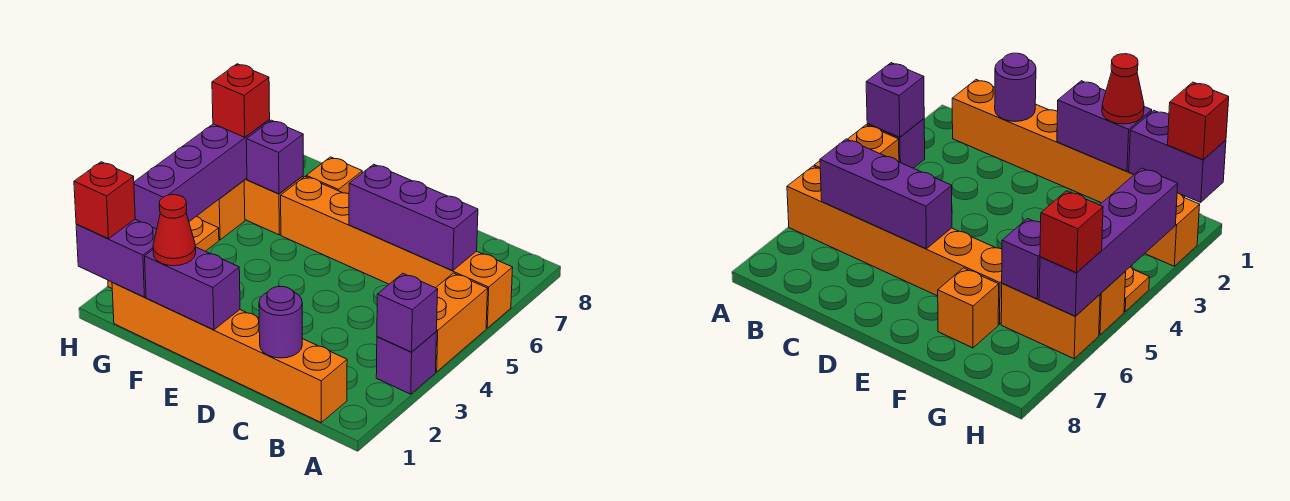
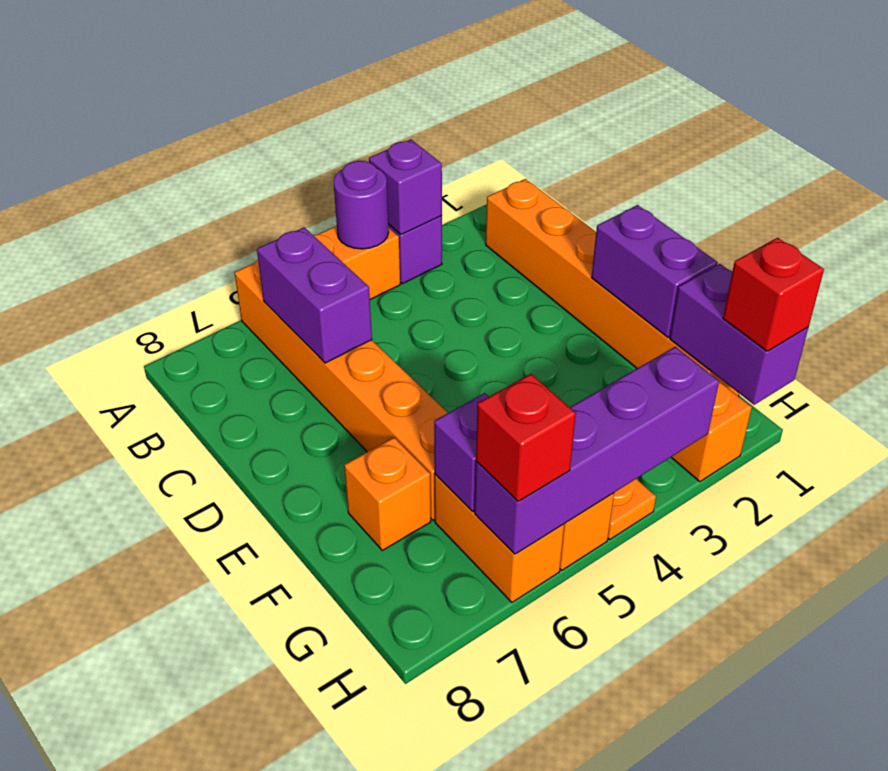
purple 1x3 brick [349,164,478,271] -> purple 1x2 brick [257,227,372,363]
purple 1x1 round brick [259,287,302,358] -> purple 1x1 round brick moved to [334,161,389,249]
red 1x1 cone [153,195,196,266] -> none

